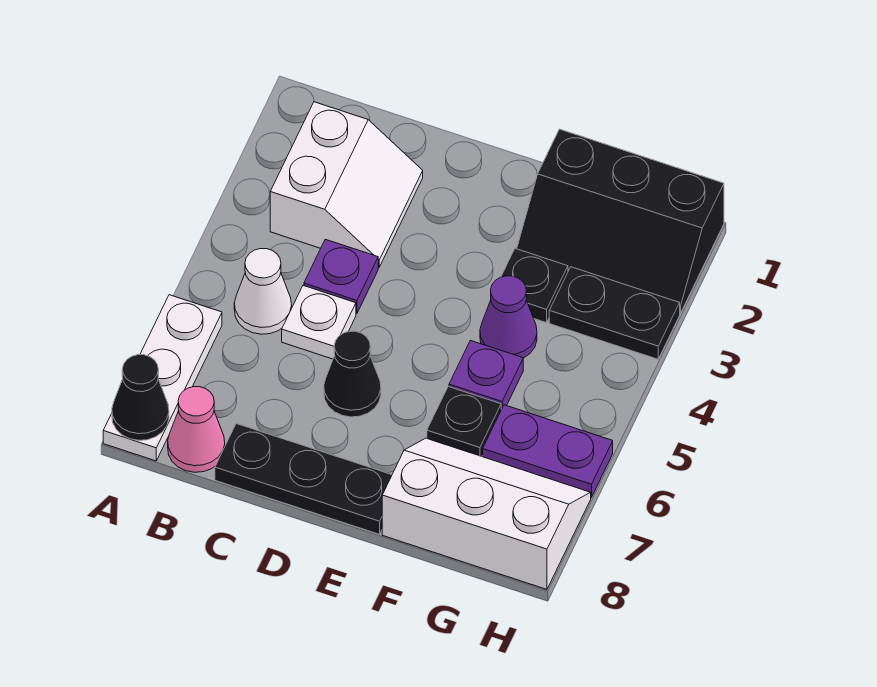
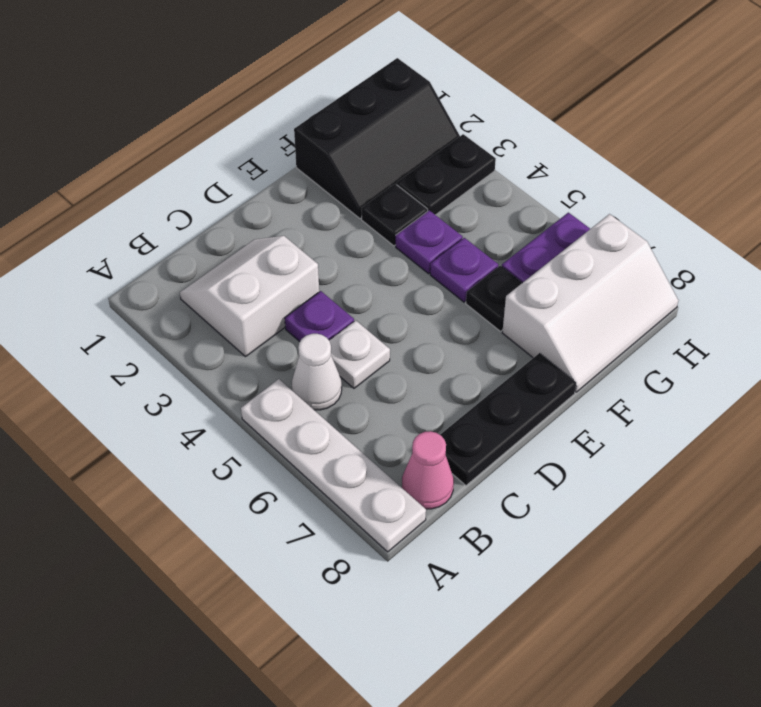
white 1x3 plate [103,295,222,461] -> white 1x4 plate [241,379,426,552]
black 1x1 cone [112,355,169,440] -> none
white 2x2 slope [270,102,423,267] -> white 2x2 slope turned to [180,236,319,357]
black 1x1 cone [324,331,381,417] -> none
purple 1x1 cone [480,276,537,358] -> purple 1x1 plate [396,210,463,274]
white 2x3 slope [382,438,591,589] -> white 2x3 slope turned to [502,214,678,392]

